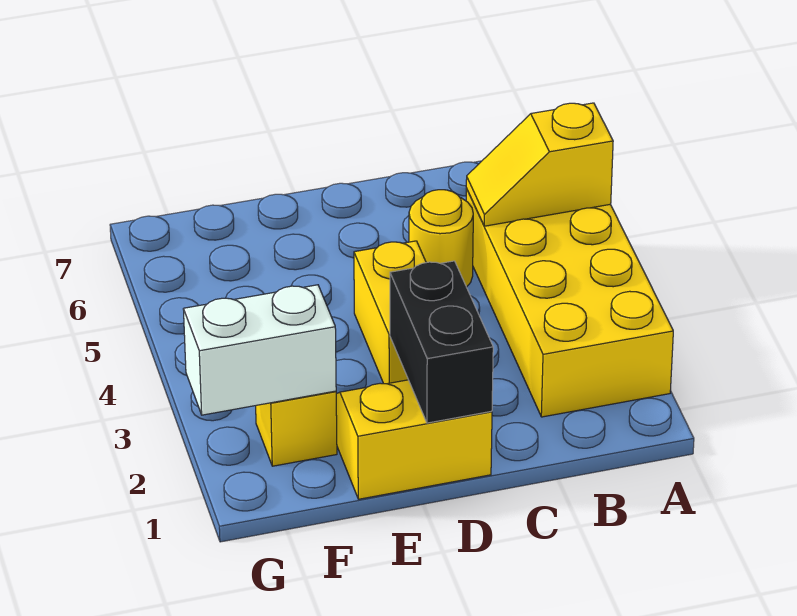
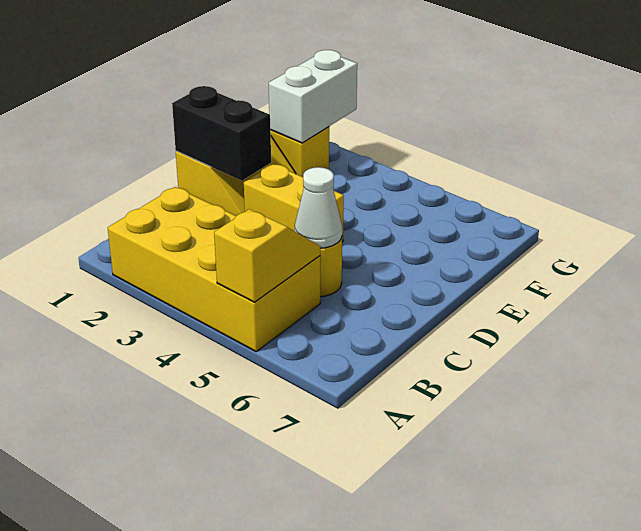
none -> white 1x1 cone [295,167,342,248]

